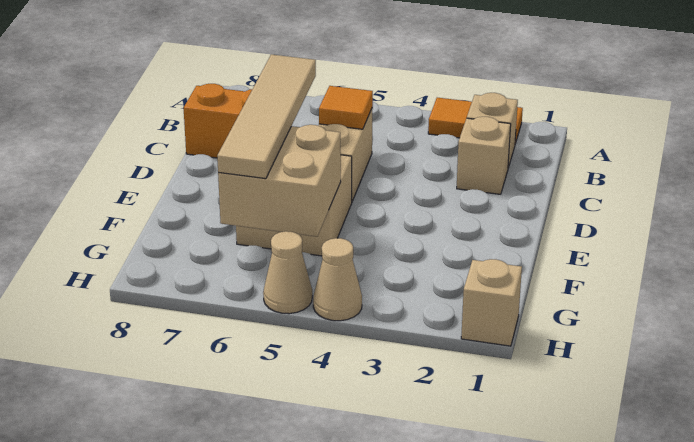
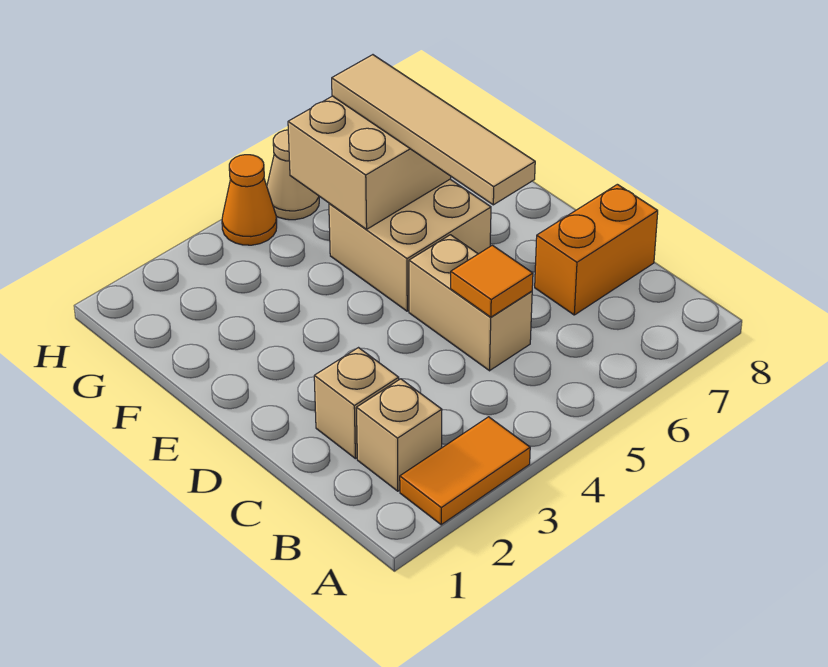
tan 1x1 brick [461,259,522,346] -> none
tan 1x1 cone [313,238,362,321] -> orange 1x1 cone [222,155,277,245]

